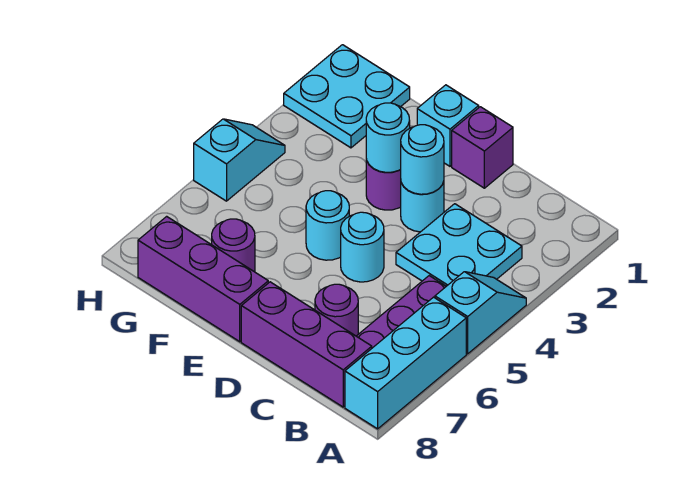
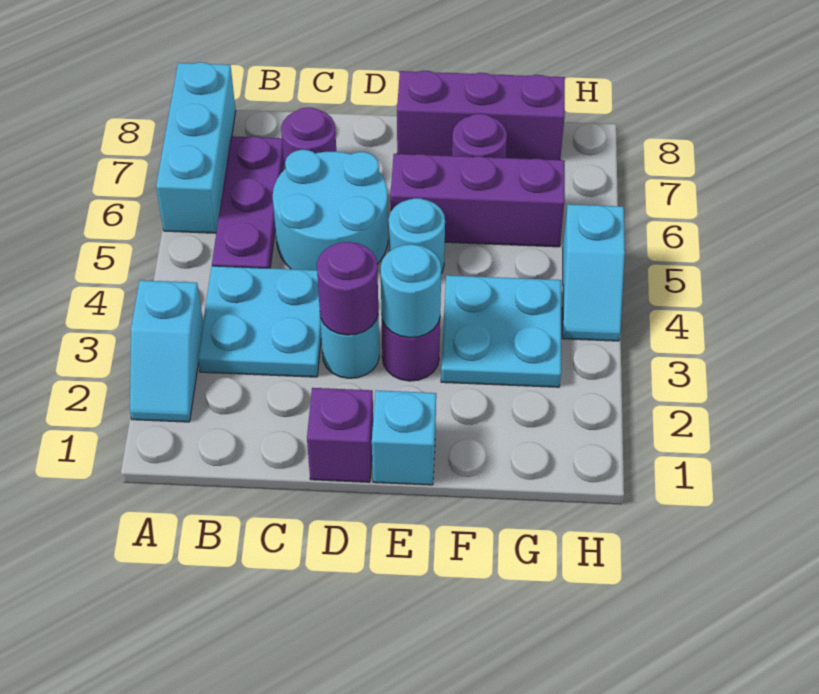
cyan 1x2 slope [435,272,526,354] -> cyan 1x2 slope moved to [130,280,203,422]
purple 1x3 brick [241,282,372,407] -> purple 1x3 brick moved to [390,154,565,247]
cyan 1x1 round brick [400,125,444,194] -> purple 1x1 round brick [317,242,378,335]
cyan 1x1 round brick [341,212,384,282] -> cyan 2x2 round brick [273,150,388,270]
cyan 2x2 plate [284,45,410,148] -> cyan 2x2 plate moved to [441,275,561,387]

